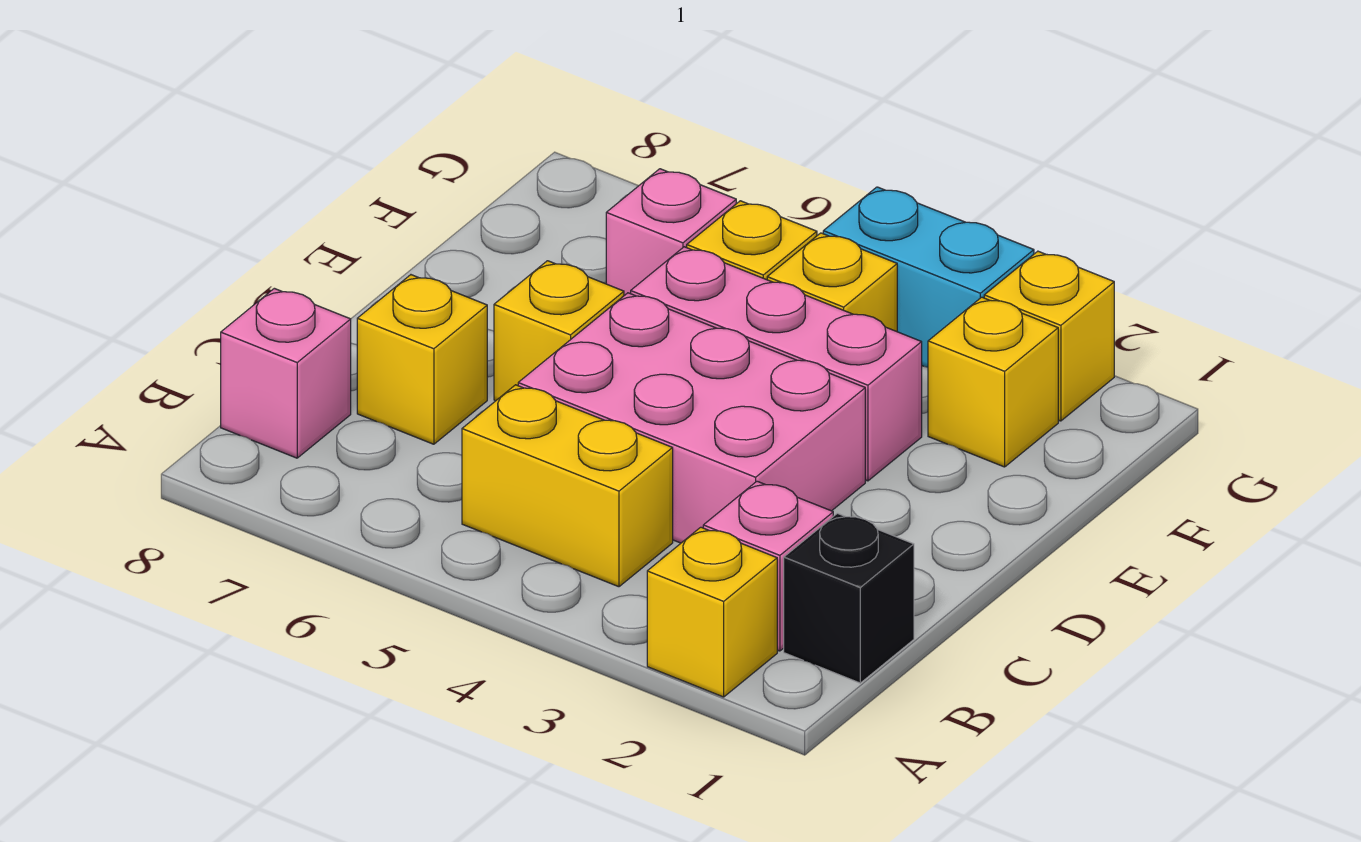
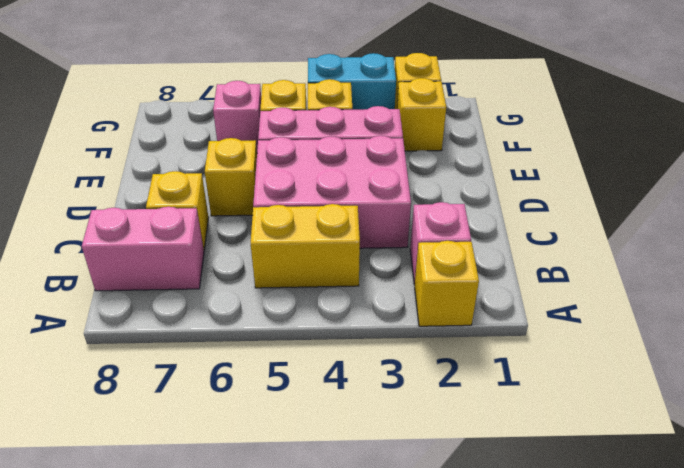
black 1x1 brick [784,513,914,683] -> none
pink 1x1 brick [221,288,351,458] -> pink 1x2 brick [82,207,204,291]

